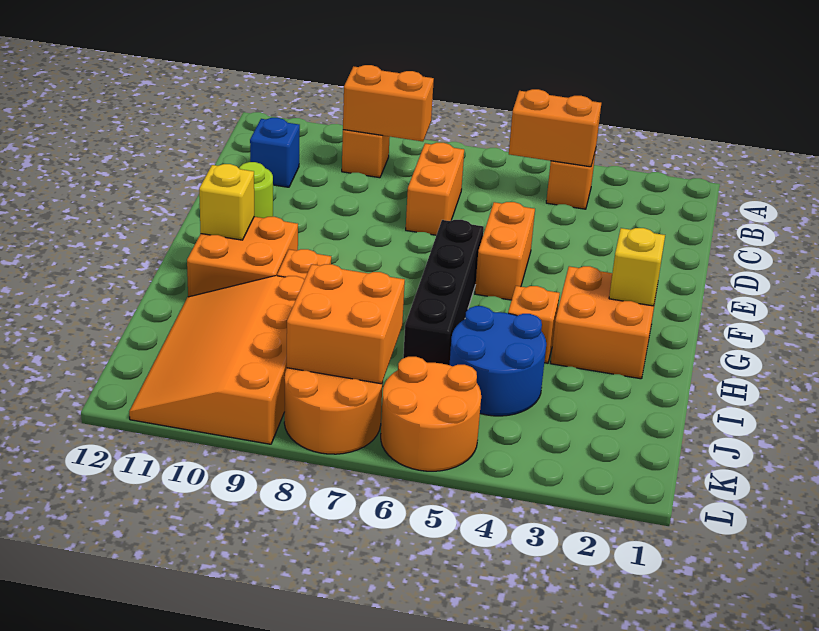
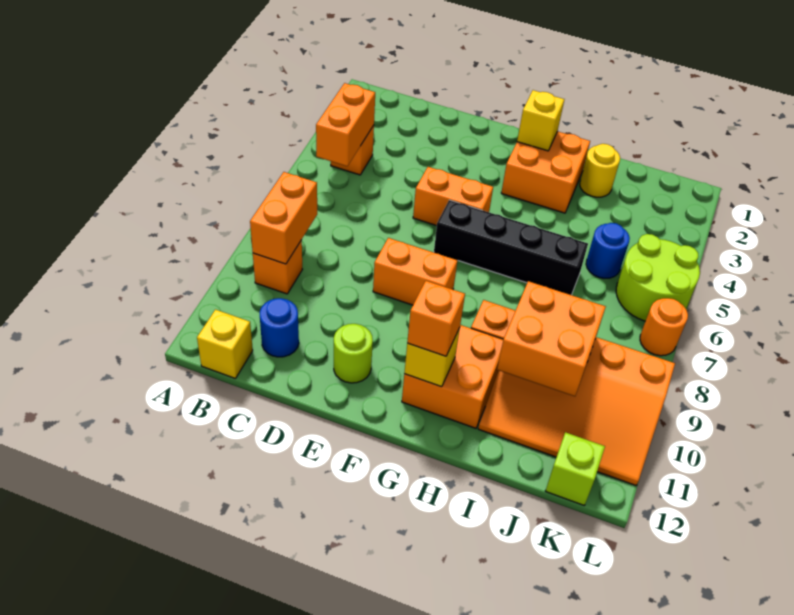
none -> yellow 1x1 brick [197,309,253,379]
orange 1x2 brick [406,143,464,235] -> orange 1x2 brick moved to [373,238,457,305]
blue 1x1 brick [250,118,300,187] -> blue 1x1 round brick [260,298,299,357]
orange 1x1 brick [508,286,560,363] -> orange 1x1 brick moved to [407,281,465,356]
none -> yellow 1x1 round brick [580,144,620,197]
blue 2x2 round brick [450,306,546,416] -> blue 1x1 round brick [586,223,630,278]
orange 2x2 brick [287,264,405,384] -> orange 2x2 brick moved to [497,281,606,396]
orange 2x2 round brick [381,357,481,471] -> lime 2x2 round brick [616,234,700,321]
orange 2x2 round brick [284,368,383,454] -> orange 1x1 round brick [640,298,688,356]
none -> lime 1x1 brick [546,432,605,505]

